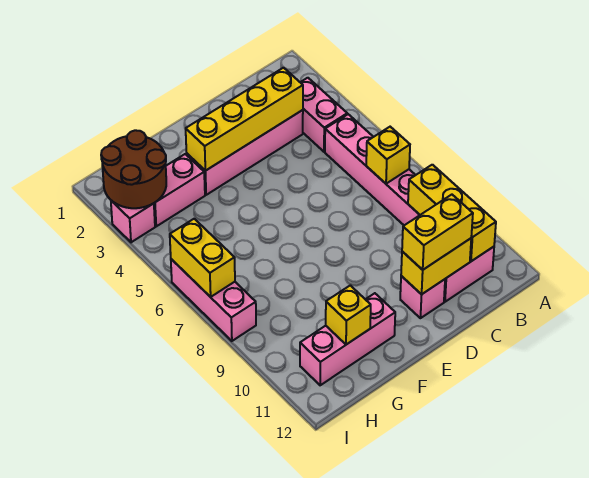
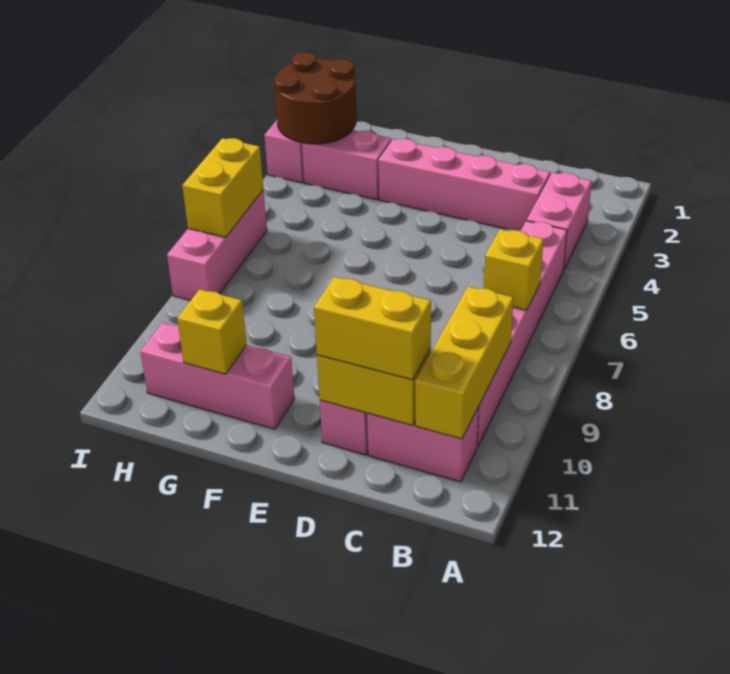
yellow 1x4 brick [186,68,303,171] -> none

